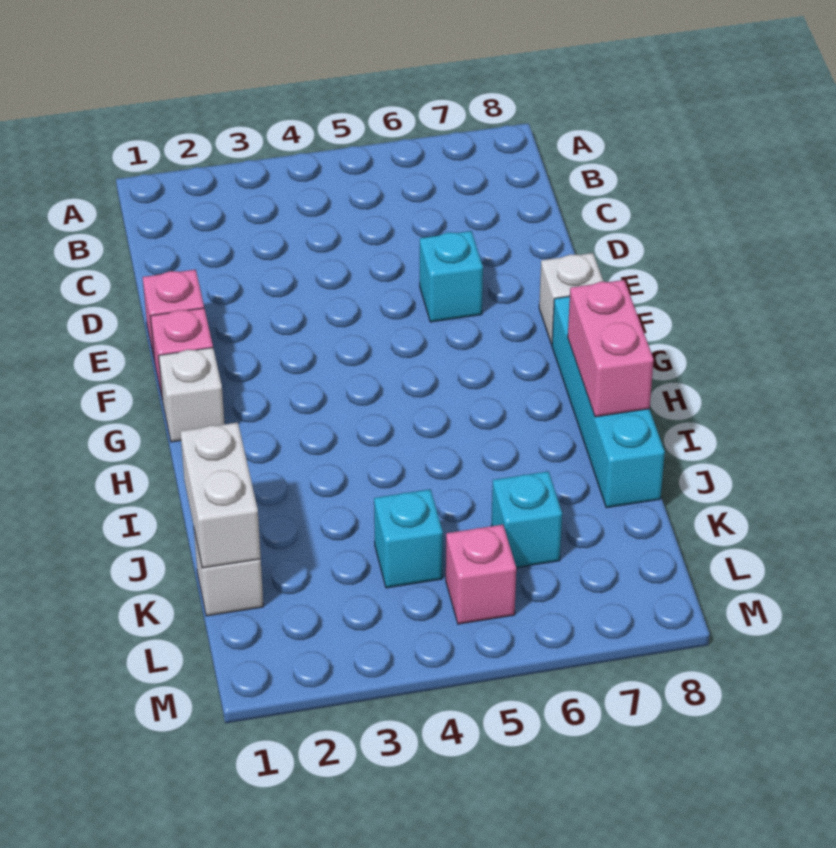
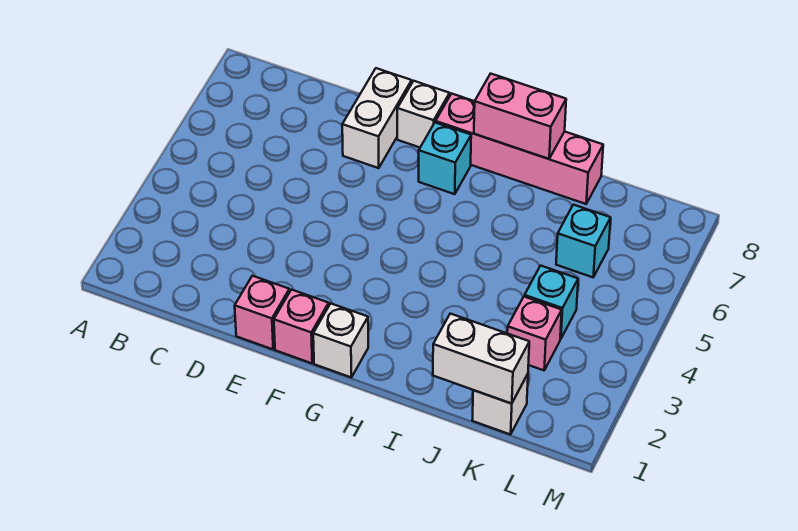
cyan 1x1 brick [420,231,483,322] -> cyan 1x1 brick moved to [419,122,471,194]
none -> white 1x2 brick [342,68,412,168]
cyan 1x4 brick [552,296,665,508] -> pink 1x4 brick [436,94,603,204]
pink 1x1 brick [446,525,516,624] -> pink 1x1 brick moved to [507,297,562,370]

